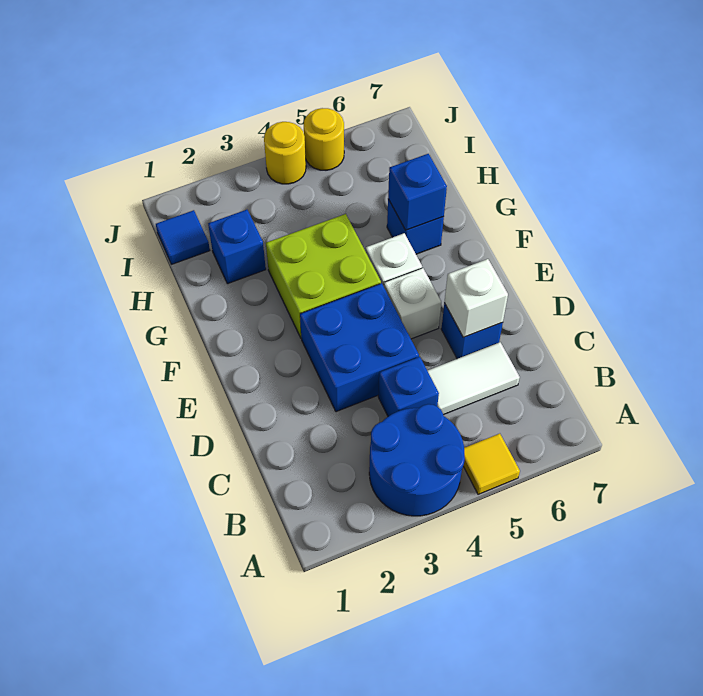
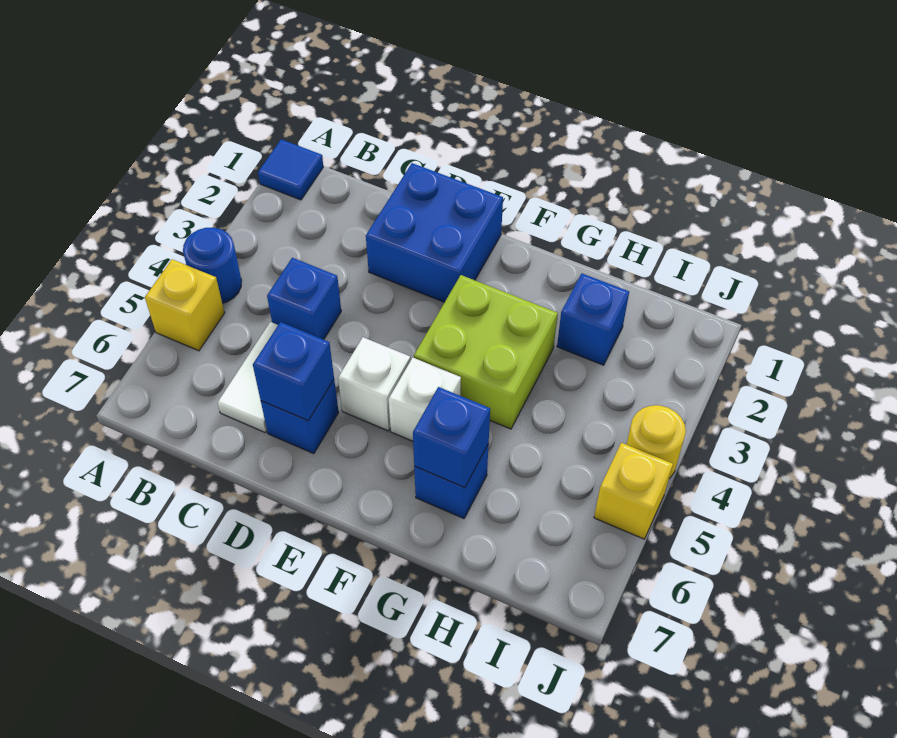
blue 2x2 round brick [369,404,465,516] -> blue 1x1 round brick [183,227,242,303]
yellow 1x1 tile [463,434,520,494] -> yellow 1x1 brick [145,259,225,351]
blue 2x2 brick [300,283,419,412] -> blue 2x2 brick moved to [366,163,503,302]
white 1x1 brick [444,259,508,337] -> blue 1x1 brick [253,322,334,421]
blue 1x1 tile [156,210,210,264] -> blue 1x1 tile moved to [258,139,323,200]
yellow 1x1 round brick [304,108,344,170] -> yellow 1x1 brick [594,443,673,539]

